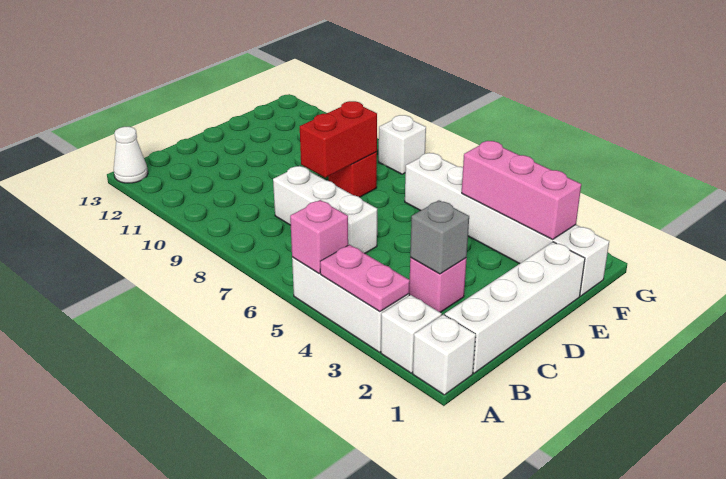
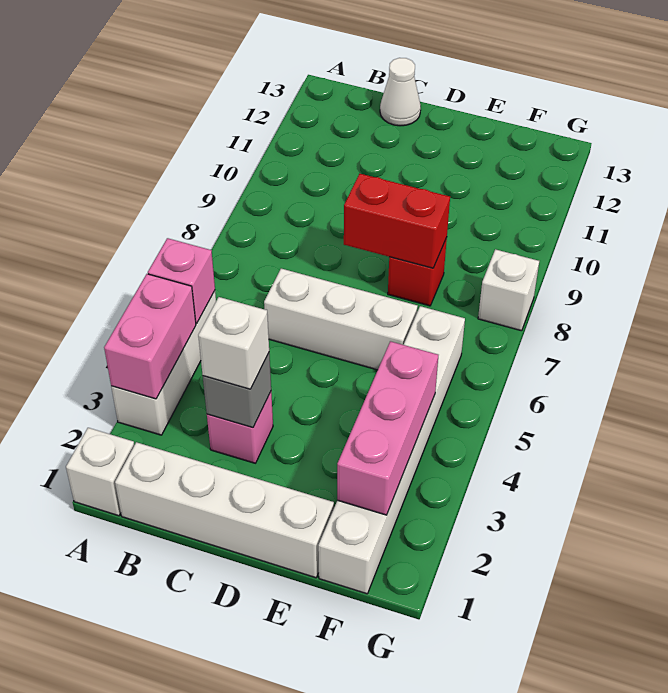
white 1x1 brick [381,295,442,373] -> white 1x1 brick moved to [198,297,269,389]
pink 1x2 plate [320,245,410,312] -> pink 1x2 brick [104,274,196,399]
white 1x1 cone [114,127,148,183] -> white 1x1 cone moved to [380,58,421,126]
white 1x3 brick [273,166,377,253] -> white 1x3 brick turned to [264,269,418,370]

